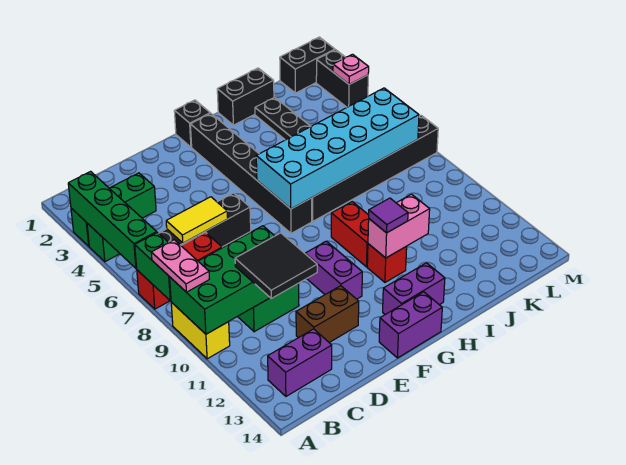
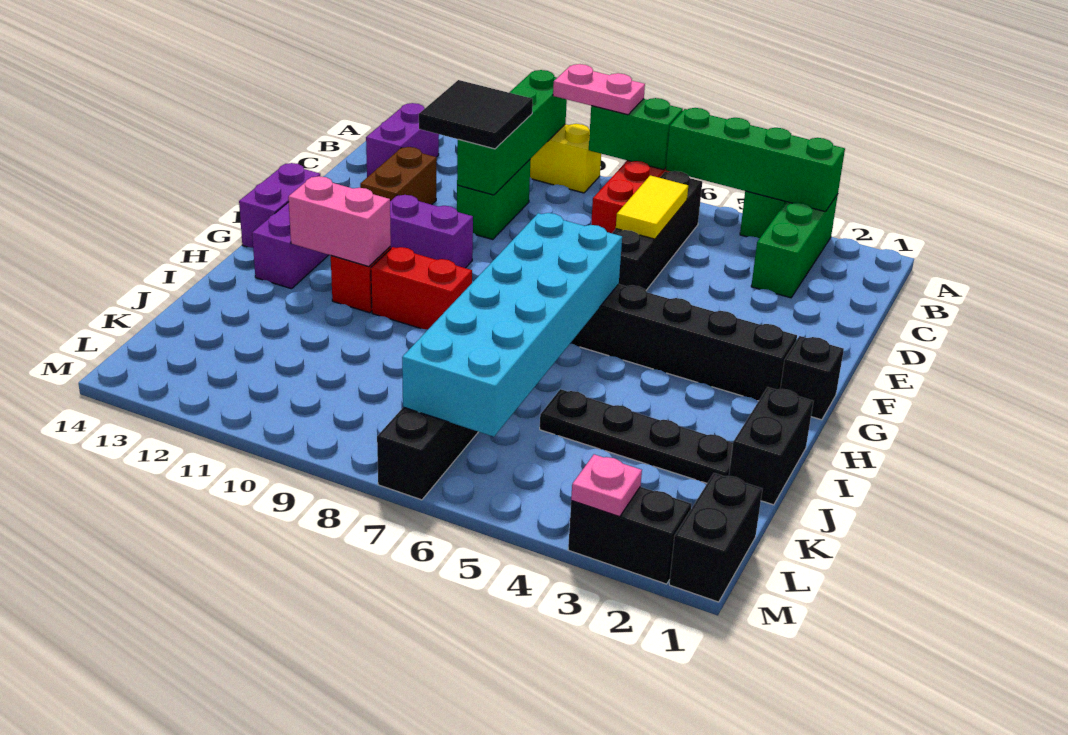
green 2x4 brick [170,226,274,334] -> green 1x4 brick [457,70,567,195]
pink 1x2 brick [368,194,430,258] -> pink 1x2 brick turned to [288,176,391,267]
purple 1x1 tile [369,198,408,233] -> none

